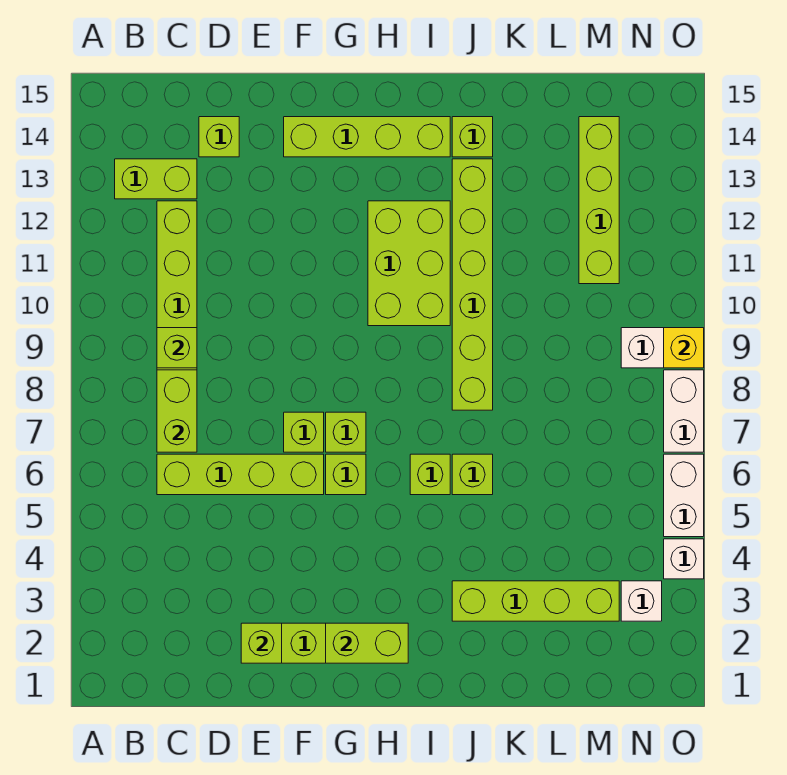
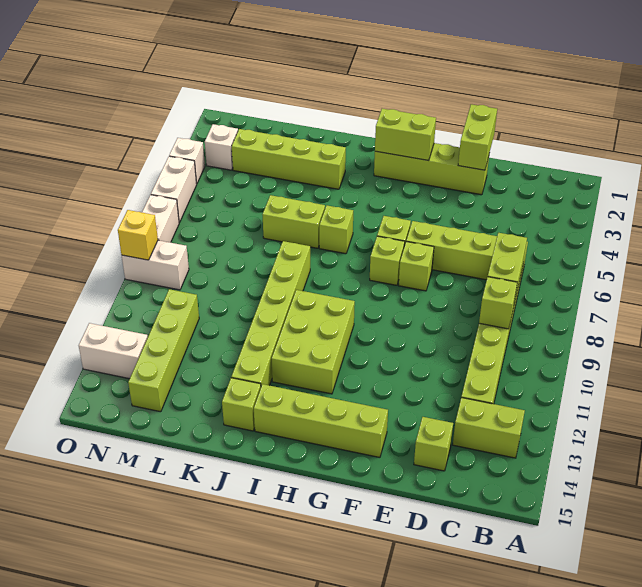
lime 1x1 brick [241,623,282,663] -> lime 1x2 brick [458,104,497,170]
lime 1x1 brick [452,454,493,495] -> lime 1x2 brick [262,195,325,248]
none -> white 1x2 brick [79,323,148,379]

